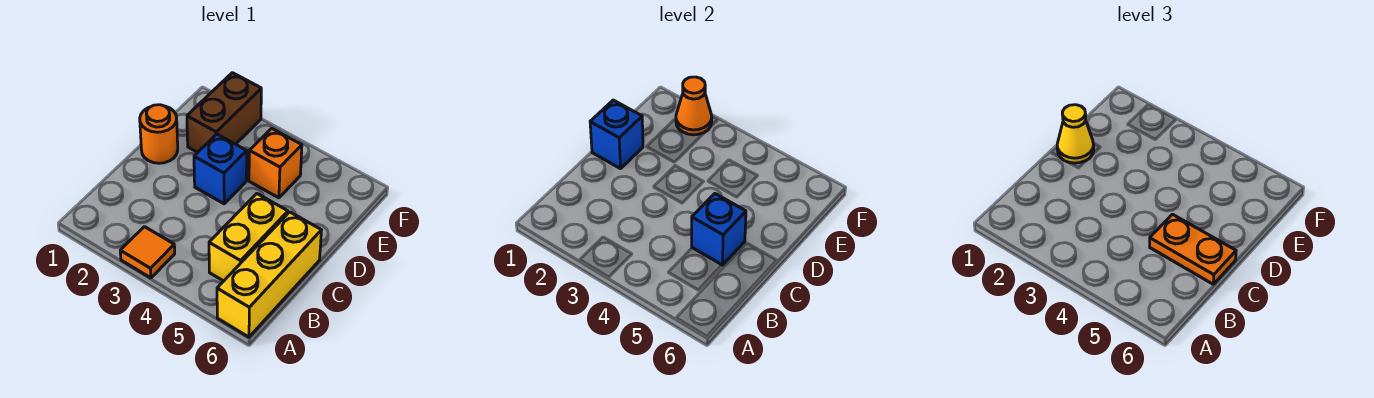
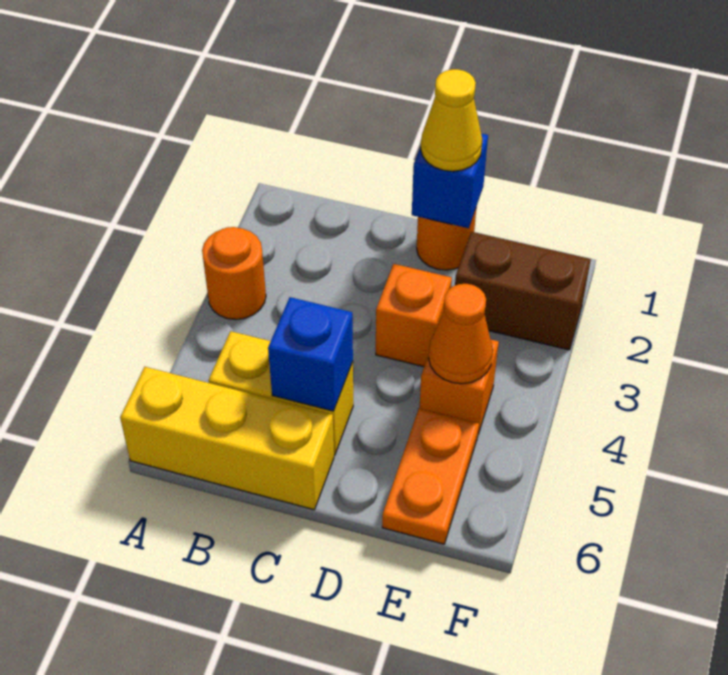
orange 1x1 tile [120,227,175,278] -> orange 1x1 round brick [202,227,266,320]
orange 1x2 plate [1150,214,1236,284] -> orange 1x2 plate moved to [382,408,479,544]
blue 1x1 brick [194,134,247,204] -> orange 1x1 brick [376,264,452,367]
orange 1x1 cone [676,77,712,135] -> orange 1x1 cone moved to [429,284,493,384]

